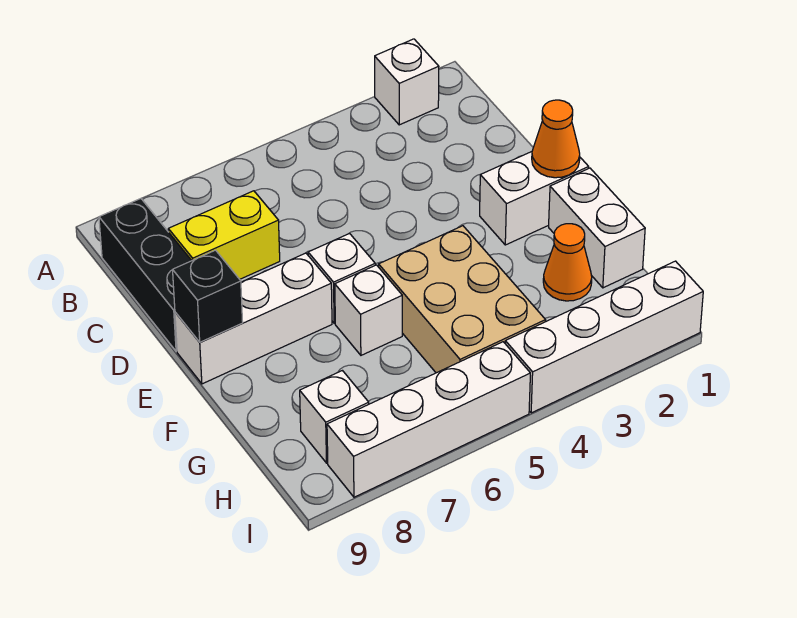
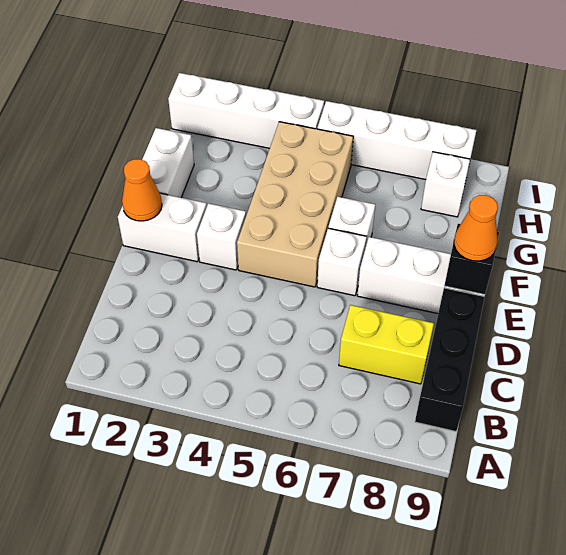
white 1x1 brick [375,39,439,125] -> white 1x1 brick moved to [197,203,246,270]
tan 2x3 brick [379,226,546,373] -> tan 2x4 brick [237,122,353,287]
orange 1x1 cone [543,224,592,301] -> orange 1x1 cone moved to [454,195,498,261]

